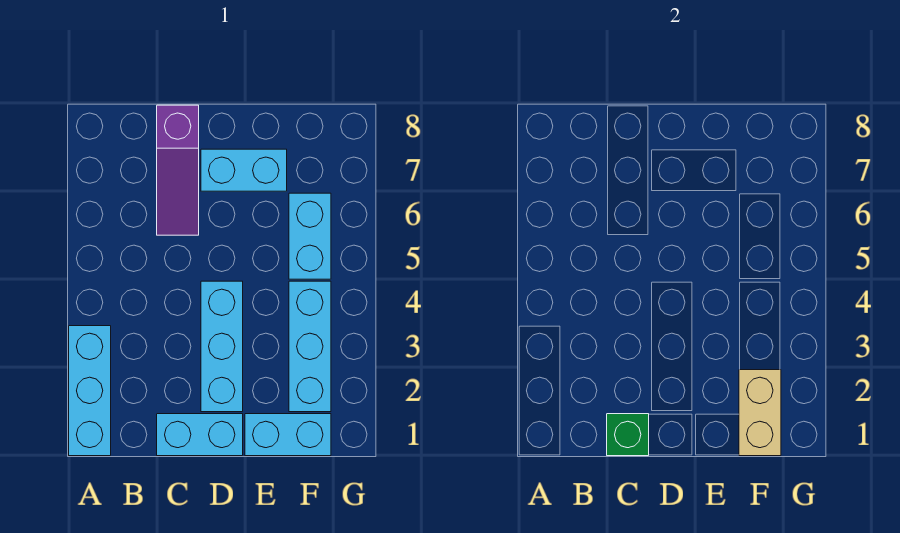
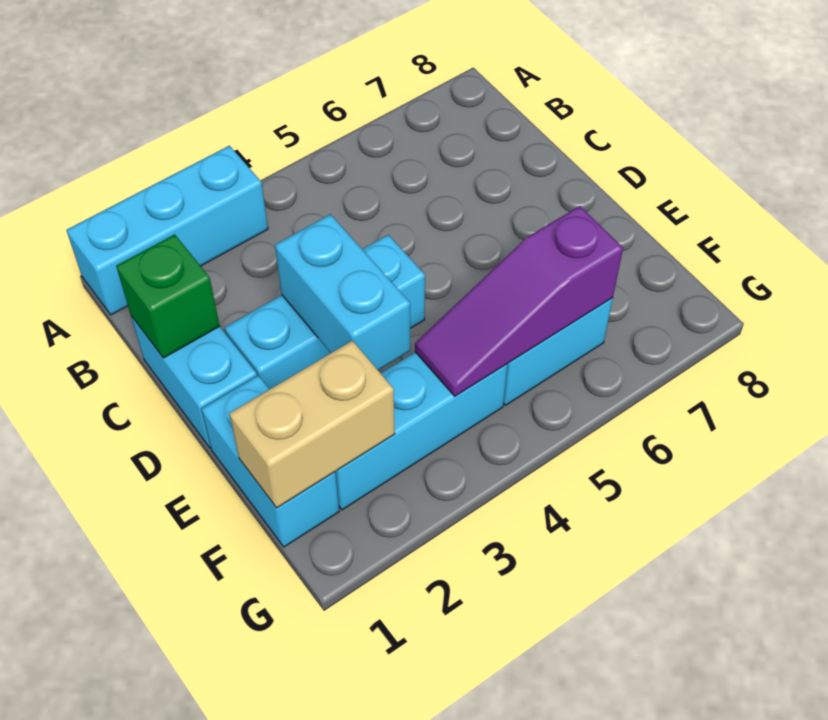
purple 1x3 slope [157,105,199,235] -> purple 1x3 slope moved to [415,206,623,396]
cyan 1x2 brick [201,149,287,191] -> cyan 1x2 brick moved to [275,214,410,370]

